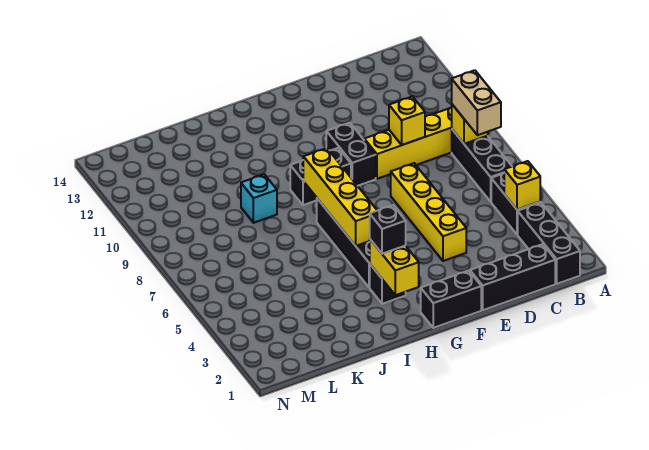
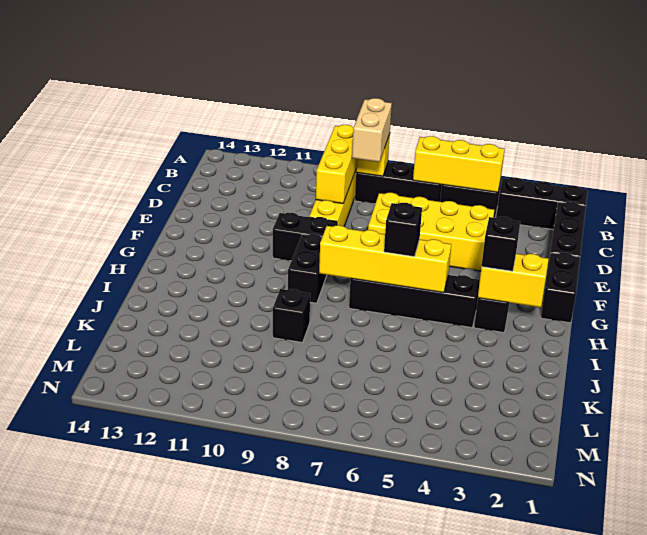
yellow 1x1 brick [504,161,540,210] -> yellow 1x3 brick [413,136,505,192]
tan 1x2 brick [452,70,501,135] -> tan 1x2 brick turned to [352,98,392,162]
yellow 1x1 brick [389,96,425,145] -> yellow 1x3 brick [316,125,357,204]
yellow 1x4 brick [391,163,466,261] -> yellow 2x4 brick [368,193,494,271]
none -> black 1x1 brick [384,203,422,257]
cyan 1x1 brick [241,174,277,223] -> black 1x1 brick [273,289,310,342]

